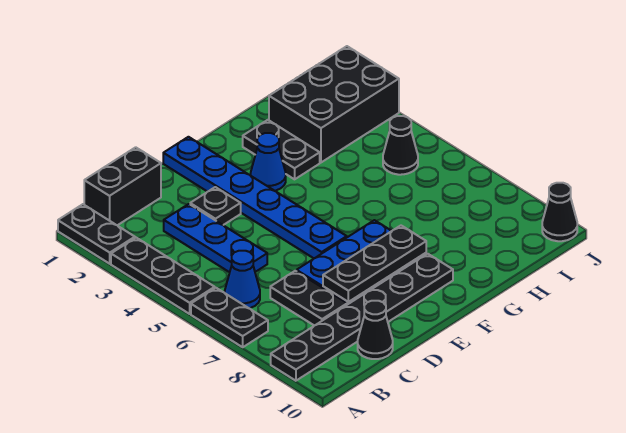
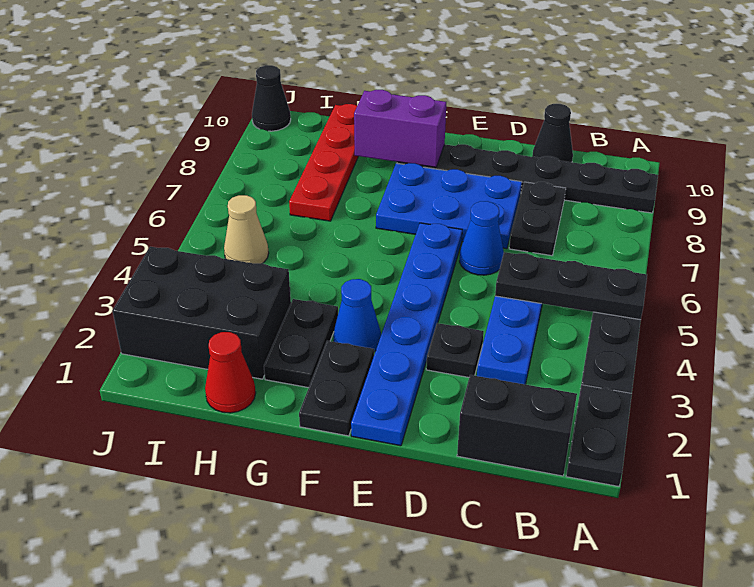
black 1x2 plate [191,288,268,347] -> black 1x2 plate moved to [299,341,374,436]
blue 1x1 cone [225,251,260,308] -> blue 1x1 cone moved to [459,201,504,275]
black 1x3 plate [323,226,426,302] -> black 1x3 plate moved to [495,252,647,320]
none -> purple 1x2 brick [354,90,446,167]
none -> red 1x1 cone [205,332,256,413]
none -> red 1x4 plate [289,104,358,221]
black 1x1 cone [383,116,418,175] -> tan 1x1 cone [224,195,269,263]

